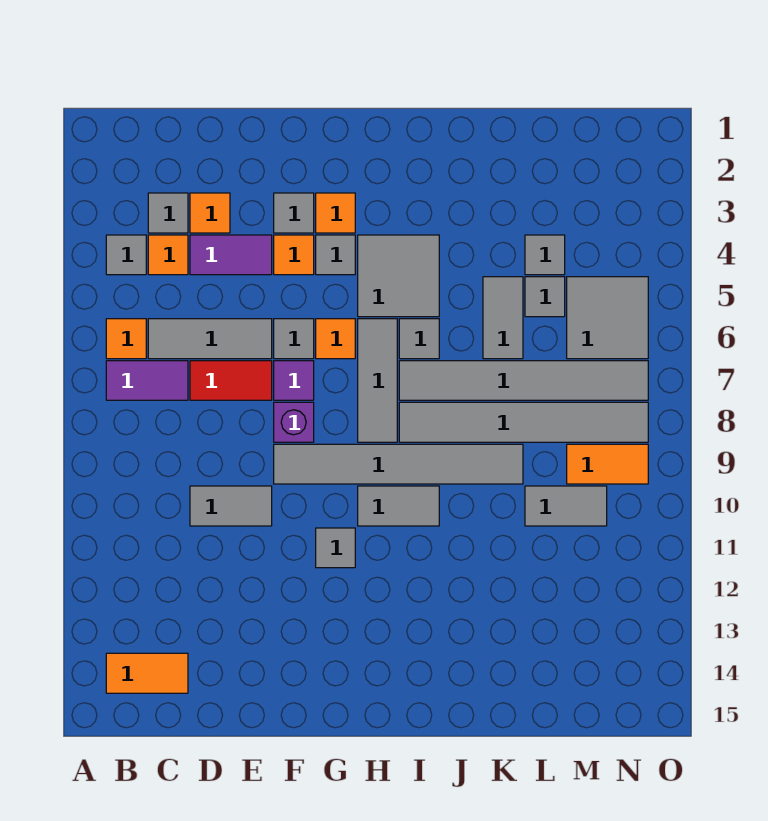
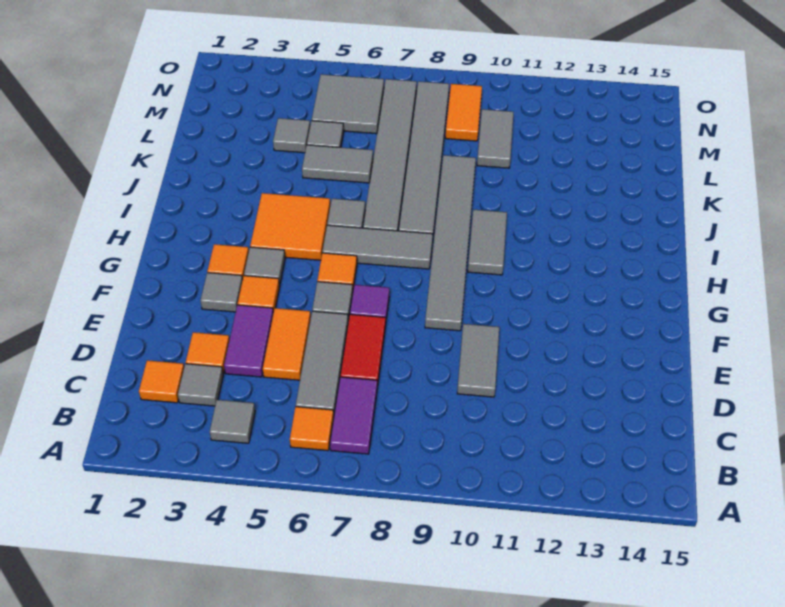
orange 1x2 tile [106,653,188,693] -> orange 1x2 tile moved to [263,308,311,380]
orange 1x1 tile [148,235,188,275] -> orange 1x1 tile moved to [139,360,184,403]
purple 1x1 brick [274,402,314,442] -> none
grey 1x1 tile [316,528,355,568] -> none
grey 2x2 tile [358,235,439,317] -> orange 2x2 tile [250,193,330,260]

